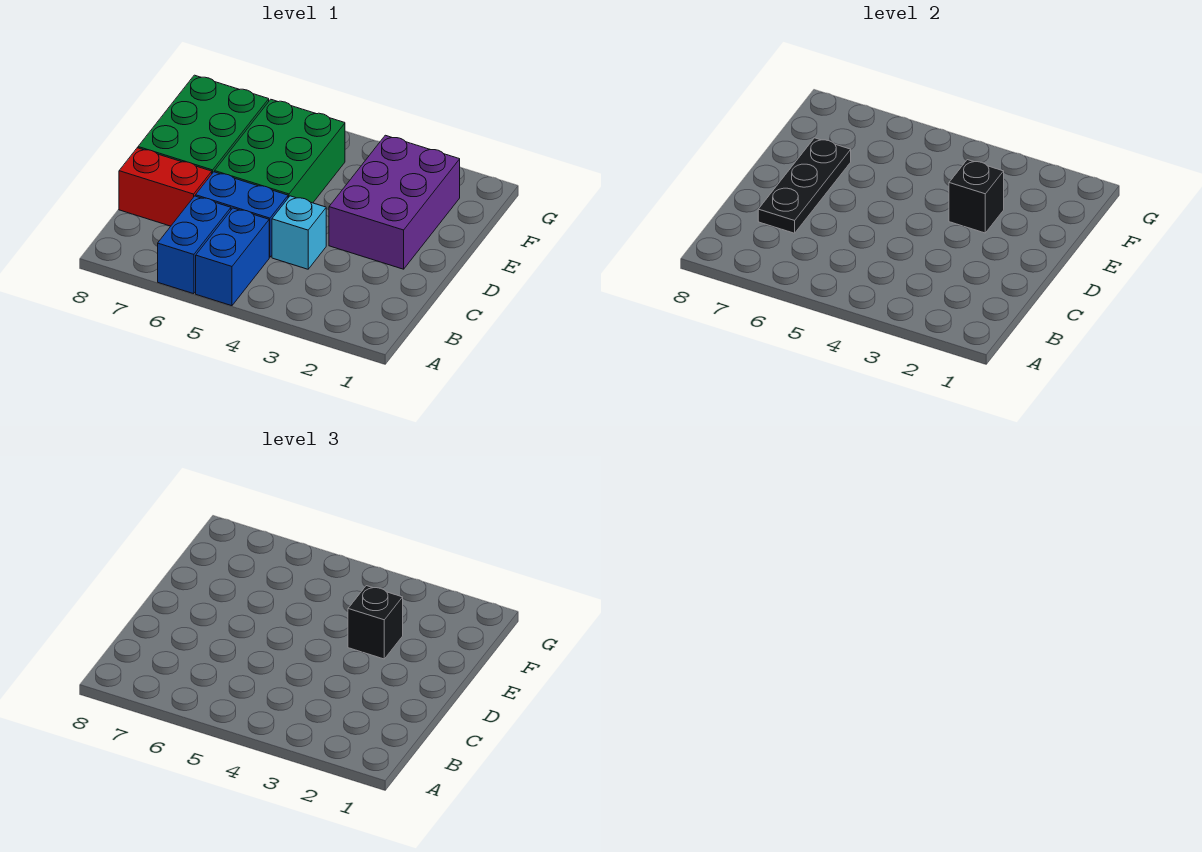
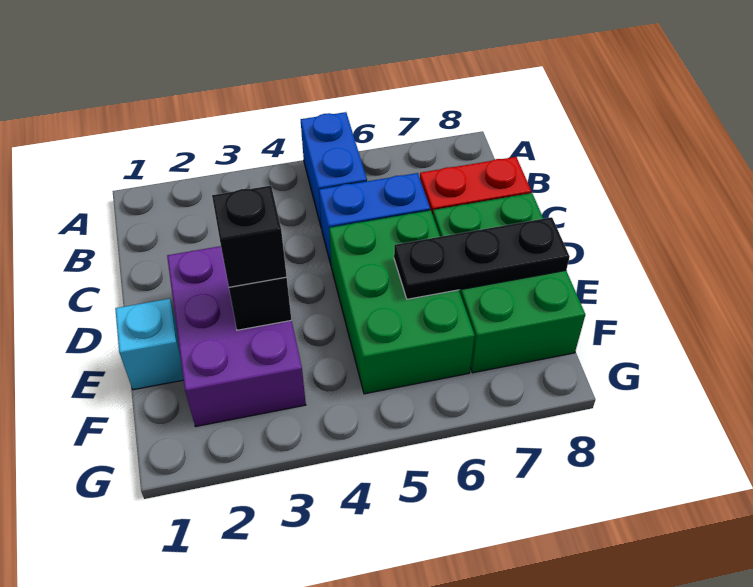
blue 1x2 brick [158,196,231,294] -> none
cyan 1x1 brick [272,196,326,269] -> cyan 1x1 brick moved to [115,299,184,390]
black 1x3 plate [758,138,851,233] -> black 1x3 plate turned to [394,217,570,299]

